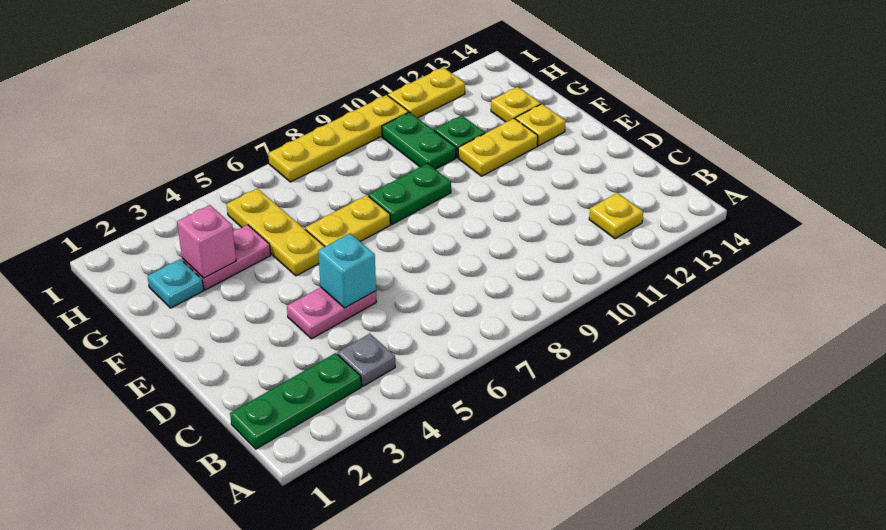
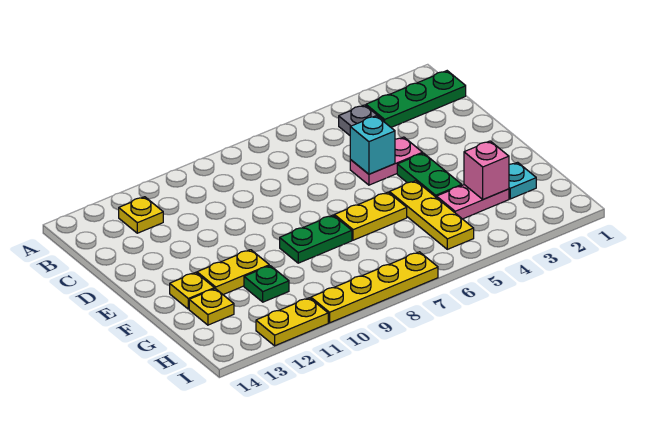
green 1x2 plate [382,112,456,169] -> green 1x2 plate moved to [397,153,462,198]

